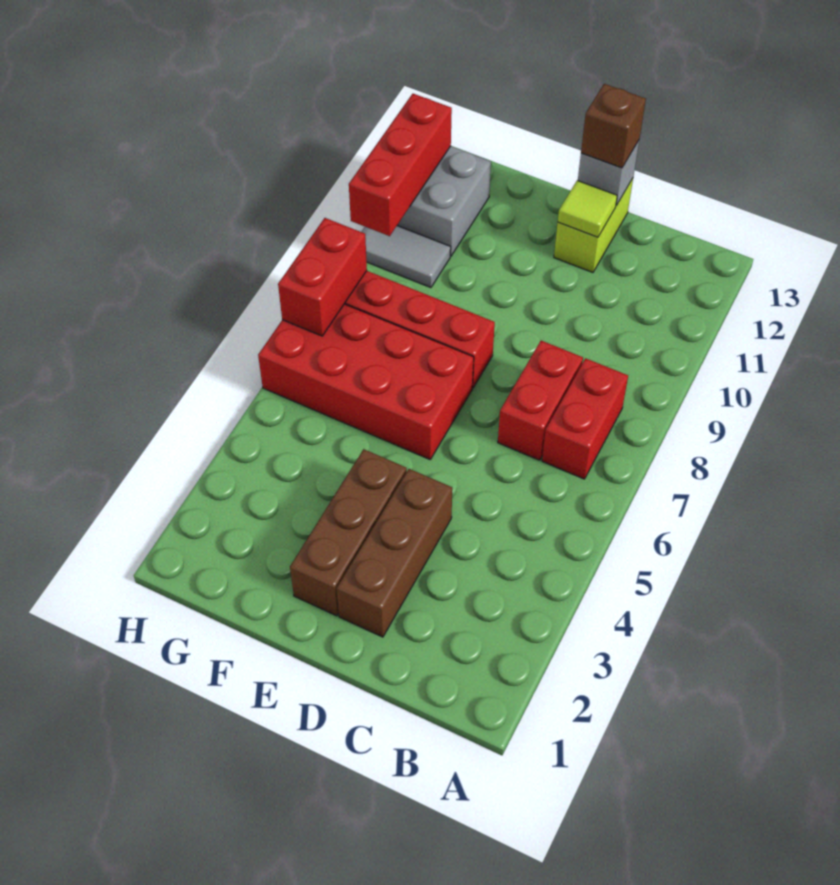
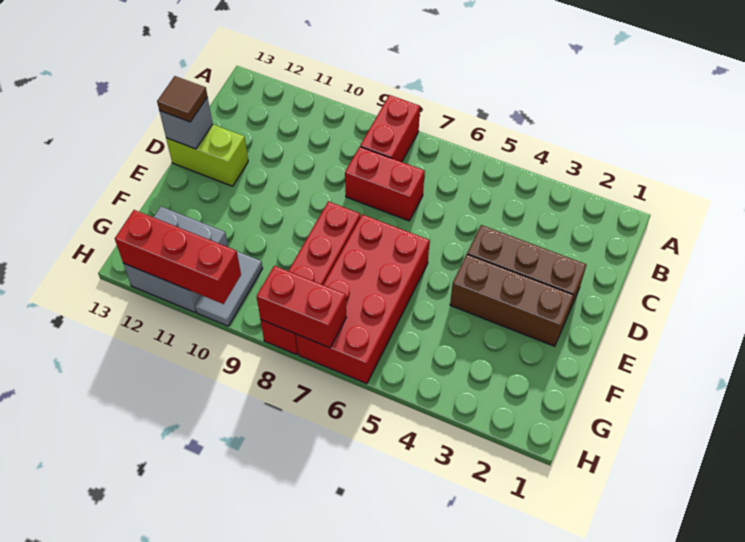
red 1x2 brick [542,358,628,479] -> red 1x2 brick turned to [360,95,420,162]
lime 1x1 tile [558,180,617,237] -> none
brown 1x1 brick [581,84,646,168] -> brown 1x1 tile [157,76,207,122]

